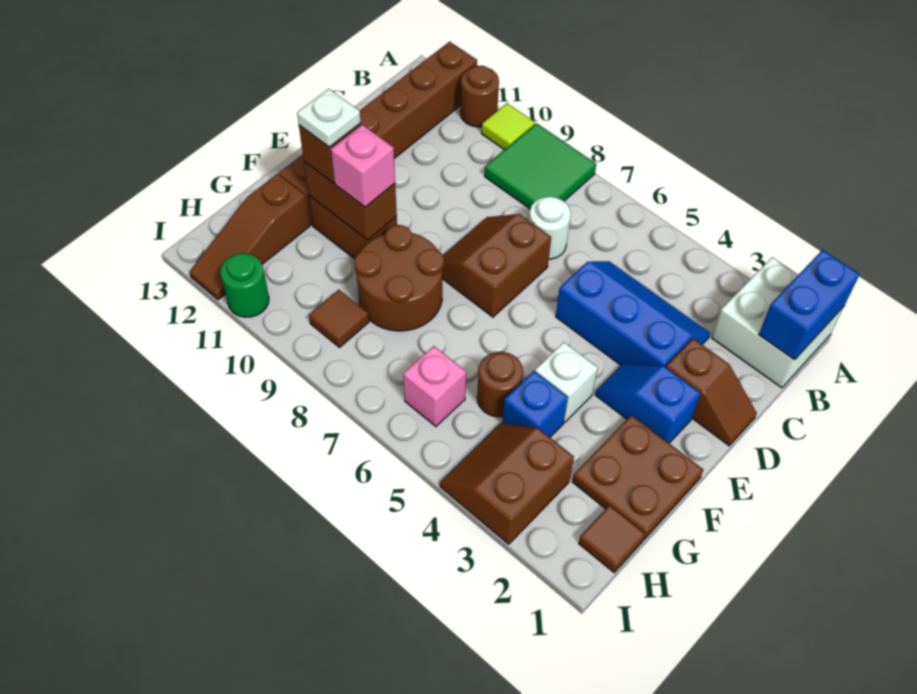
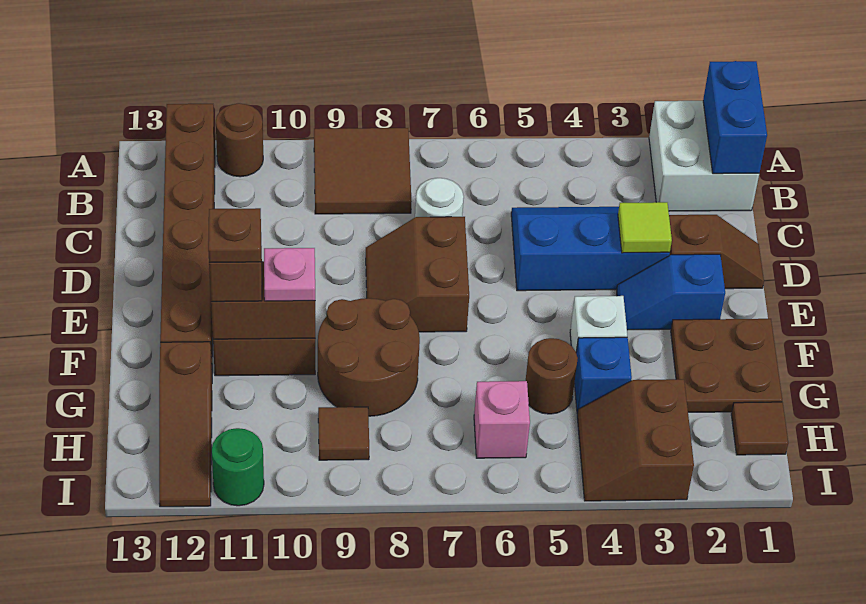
green 2x2 tile [485,123,596,209] -> brown 2x2 tile [314,128,412,214]
lime 1x1 tile [482,103,535,150] -> lime 1x1 tile moved to [618,202,672,253]
pink 1x1 brick [331,125,395,207] -> pink 1x1 plate [264,248,315,301]
white 1x1 plate [297,89,361,147] -> brown 1x1 plate [208,208,261,262]

